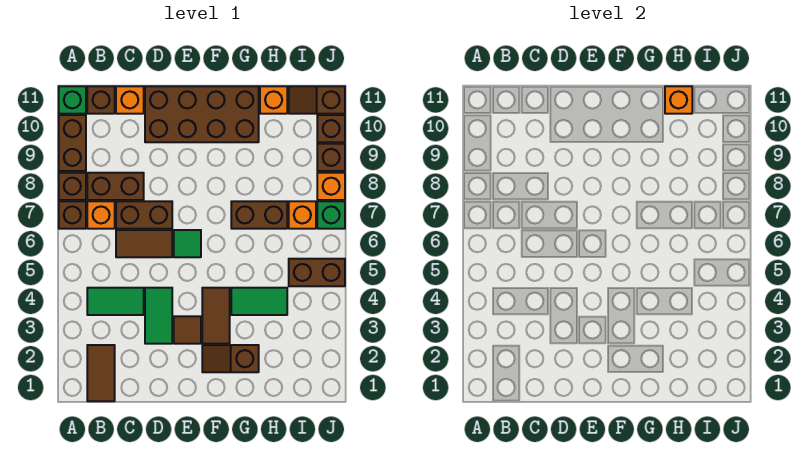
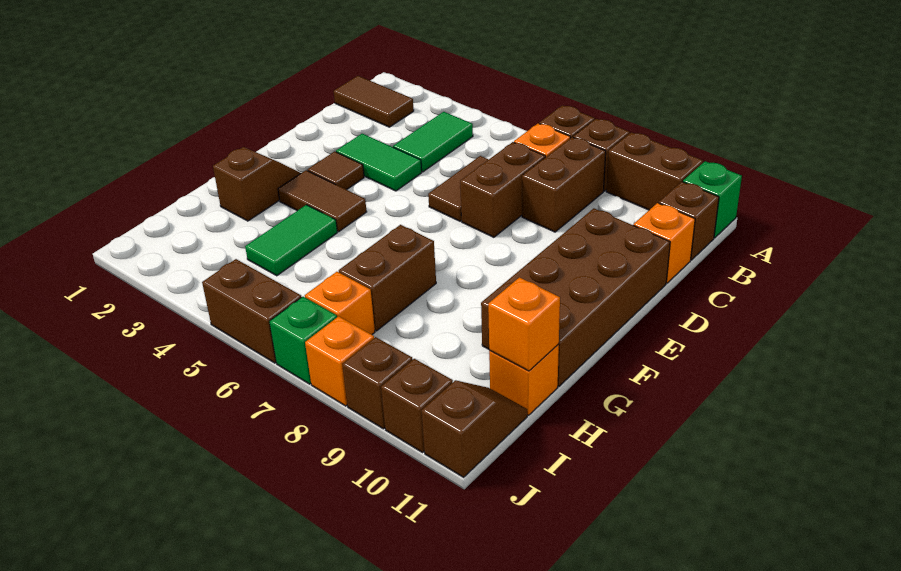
green 1x1 tile [174,230,201,257] -> none
brown 1x2 brick [289,259,345,286] -> brown 1x2 brick turned to [202,259,301,363]

